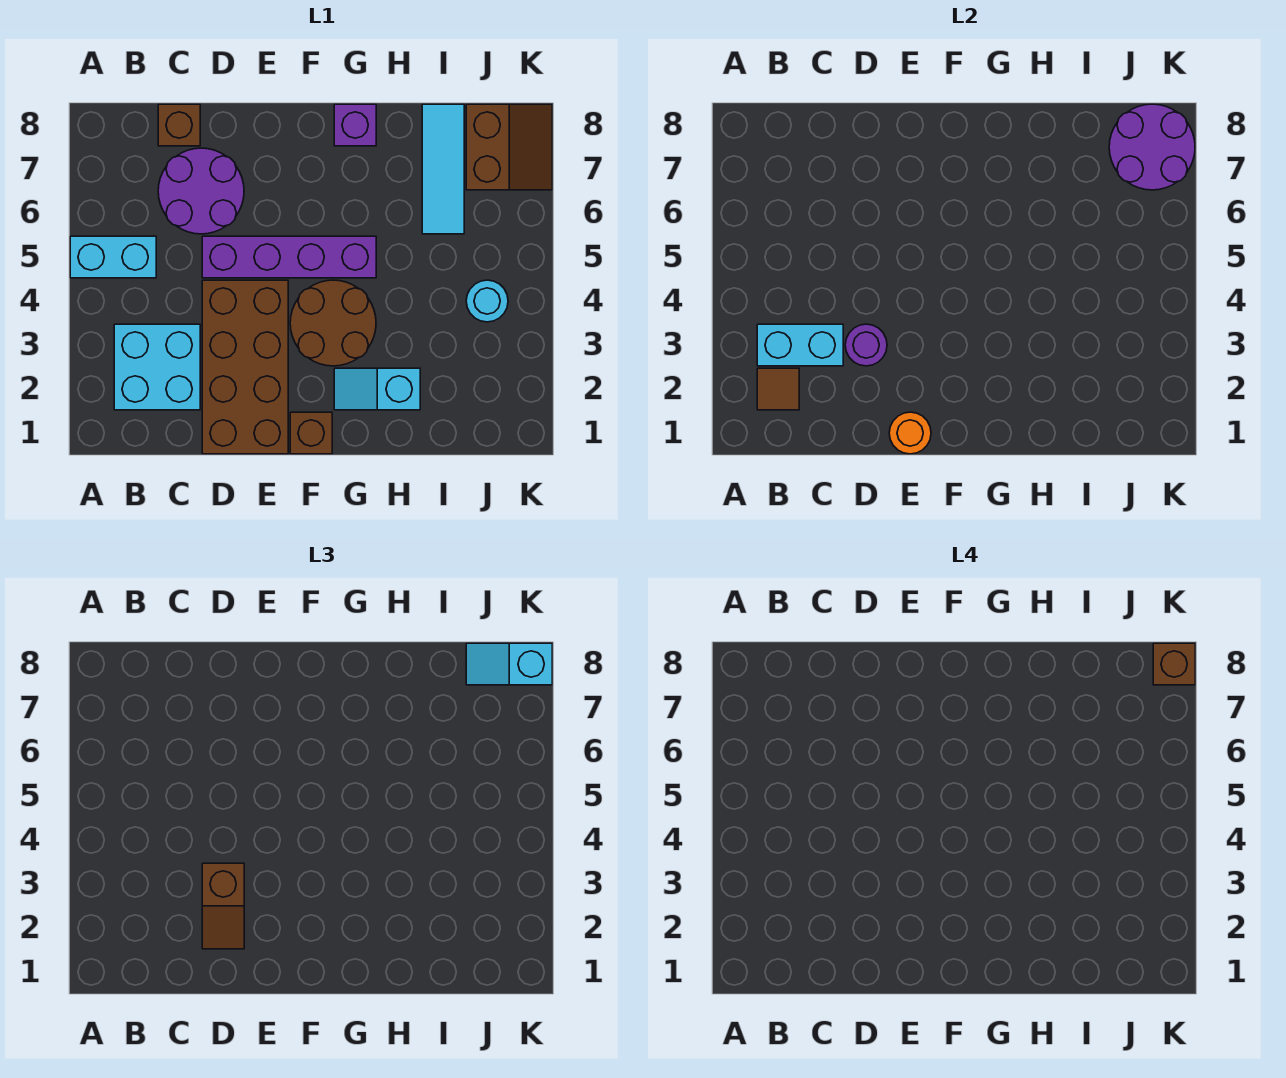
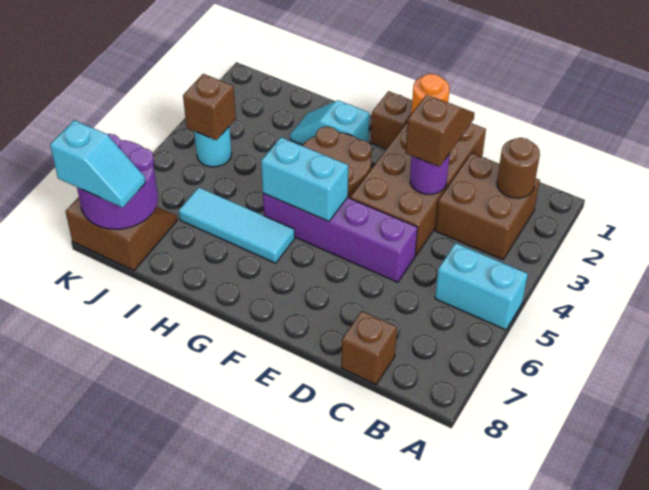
cyan 2x2 brick [114,324,200,410] -> brown 2x2 brick [435,153,540,260]
brown 1x1 tile [757,368,799,410] -> brown 1x1 round brick [497,138,540,198]
cyan 1x2 brick [757,324,843,366] -> cyan 1x2 brick moved to [261,137,348,221]
purple 2x2 round brick [158,148,244,234] -> none
cyan 1x2 slope [334,368,420,410] -> cyan 1x2 slope turned to [290,100,369,145]
purple 1x1 brick [334,104,376,146] -> none
cyan 1x3 tile [422,104,464,234] -> cyan 1x3 tile turned to [179,187,295,263]
brown 2x2 slope [466,104,552,190] -> brown 2x2 slope turned to [65,197,177,271]
brown 1x1 brick [1153,643,1195,685] -> brown 1x1 brick moved to [183,74,236,140]

